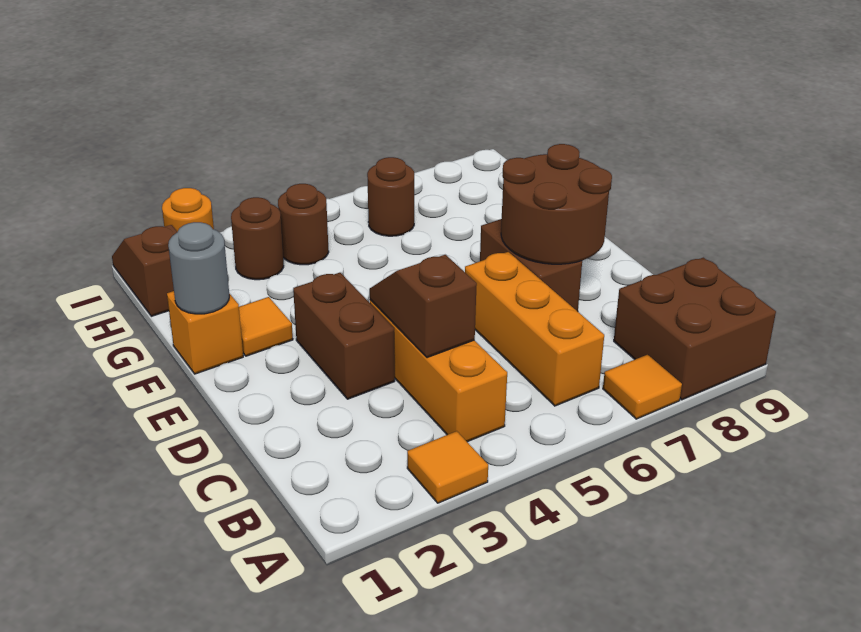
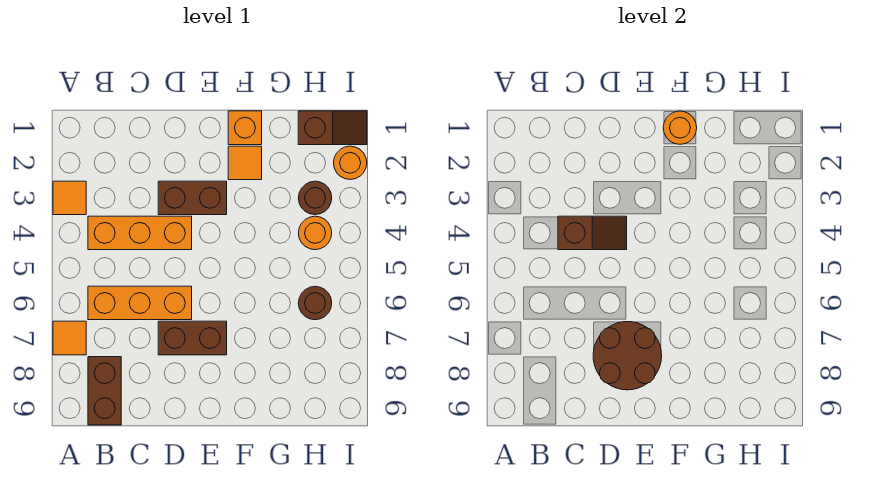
brown 2x2 brick [614,258,776,400] -> brown 1x2 brick [88,357,121,425]
grey 1x1 round brick [168,222,229,314] -> orange 1x1 round brick [663,111,697,144]
brown 1x1 round brick [278,184,329,265] -> orange 1x1 round brick [299,216,332,250]

